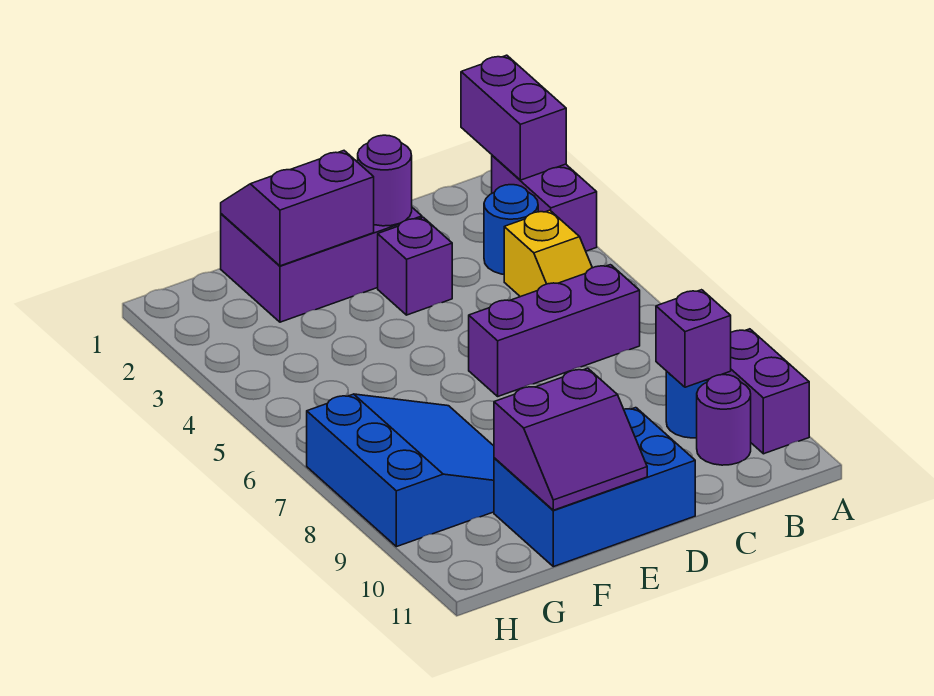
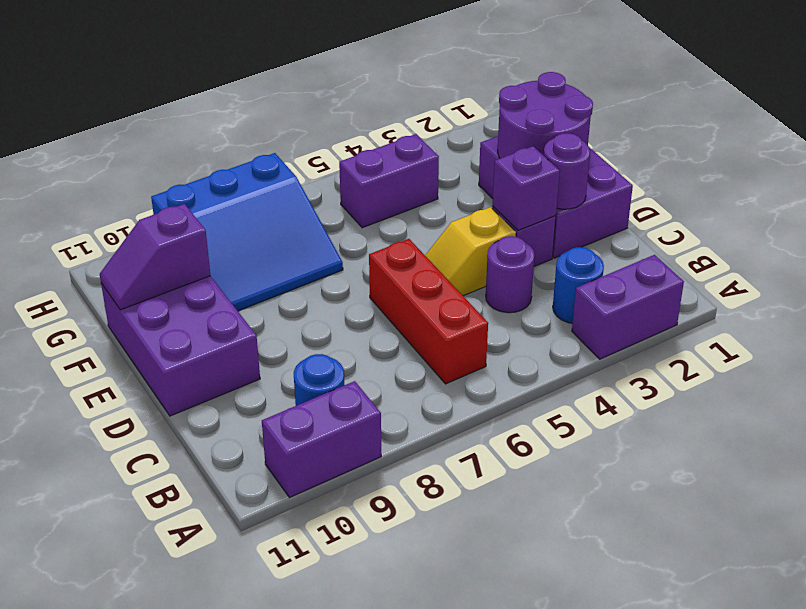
purple 1x2 brick [461,55,566,180] -> purple 1x2 brick moved to [339,134,439,228]
yellow 1x2 slope [504,210,592,297] -> yellow 1x2 slope moved to [425,207,516,296]
purple 1x3 brick [469,265,640,396] -> red 1x3 brick [369,239,488,384]
purple 1x1 brick [656,290,731,387] -> purple 1x1 brick moved to [493,146,560,230]
purple 1x1 round brick [697,375,751,465] -> purple 1x1 round brick moved to [486,236,535,313]
blue 2x3 brick [494,408,695,567] -> purple 2x3 brick [101,276,260,416]
purple 2x2 slope [221,151,374,266] -> purple 2x2 round brick [498,72,593,158]
purple 2x2 slope [494,368,647,510] -> purple 1x2 slope [100,204,211,310]

